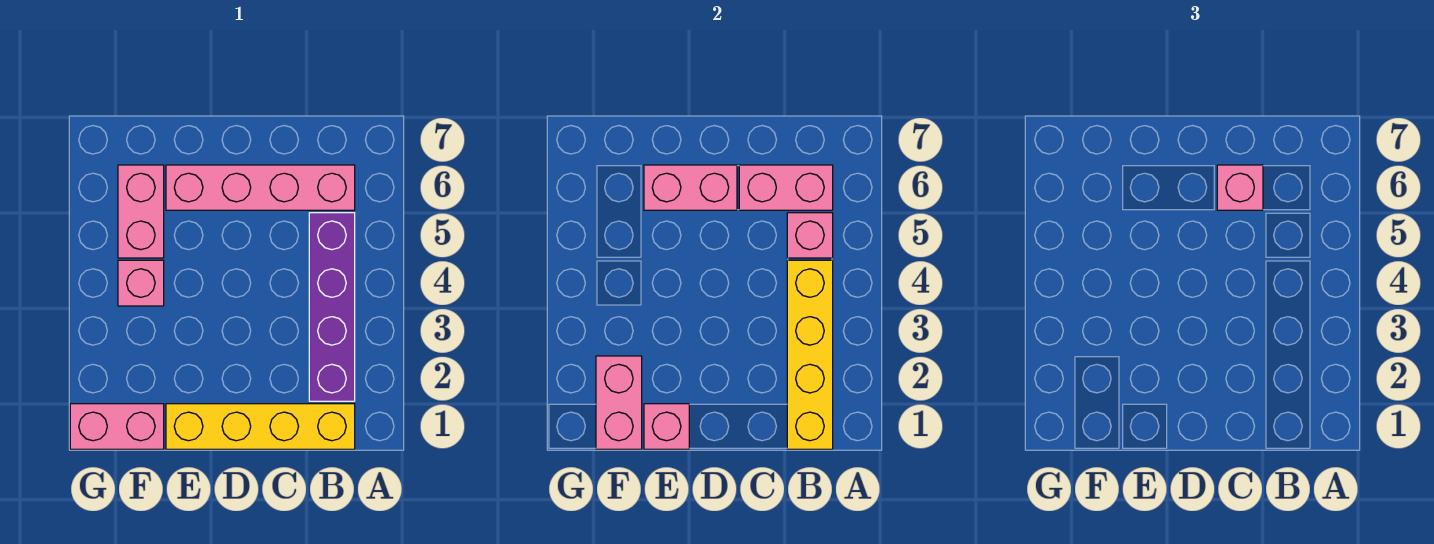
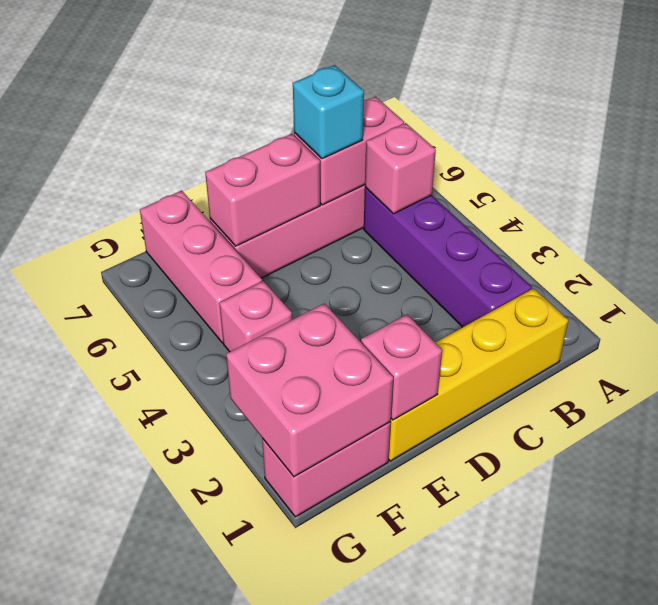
yellow 1x4 brick [787,260,833,449] -> none
pink 1x1 brick [1217,165,1263,210] -> cyan 1x1 brick [293,65,364,159]
pink 1x2 brick [596,356,642,449] -> pink 2x2 brick [226,303,393,477]
pink 1x2 brick [118,165,164,258] -> pink 1x3 brick [140,191,262,343]

